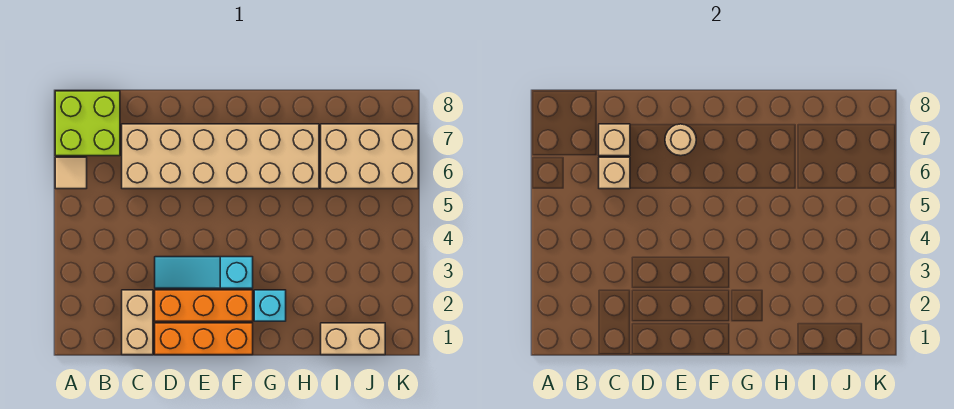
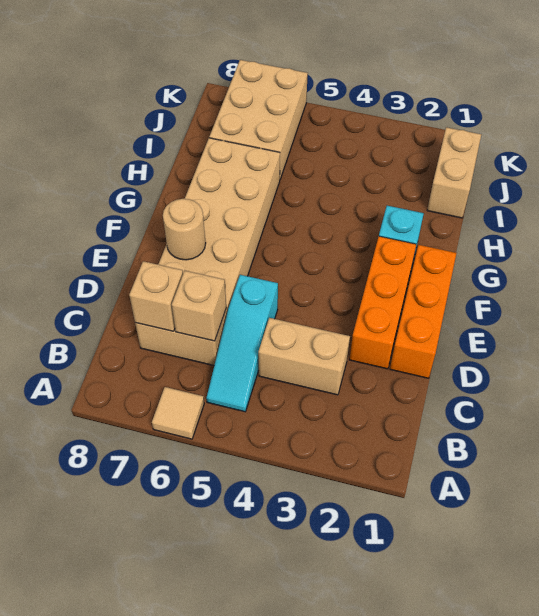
lime 2x2 brick [55,91,120,156] -> none
tan 1x2 brick [122,290,153,355] -> tan 1x2 brick moved to [258,318,350,395]
cyan 1x3 slope [155,257,253,288] -> cyan 1x3 slope moved to [206,275,278,412]

